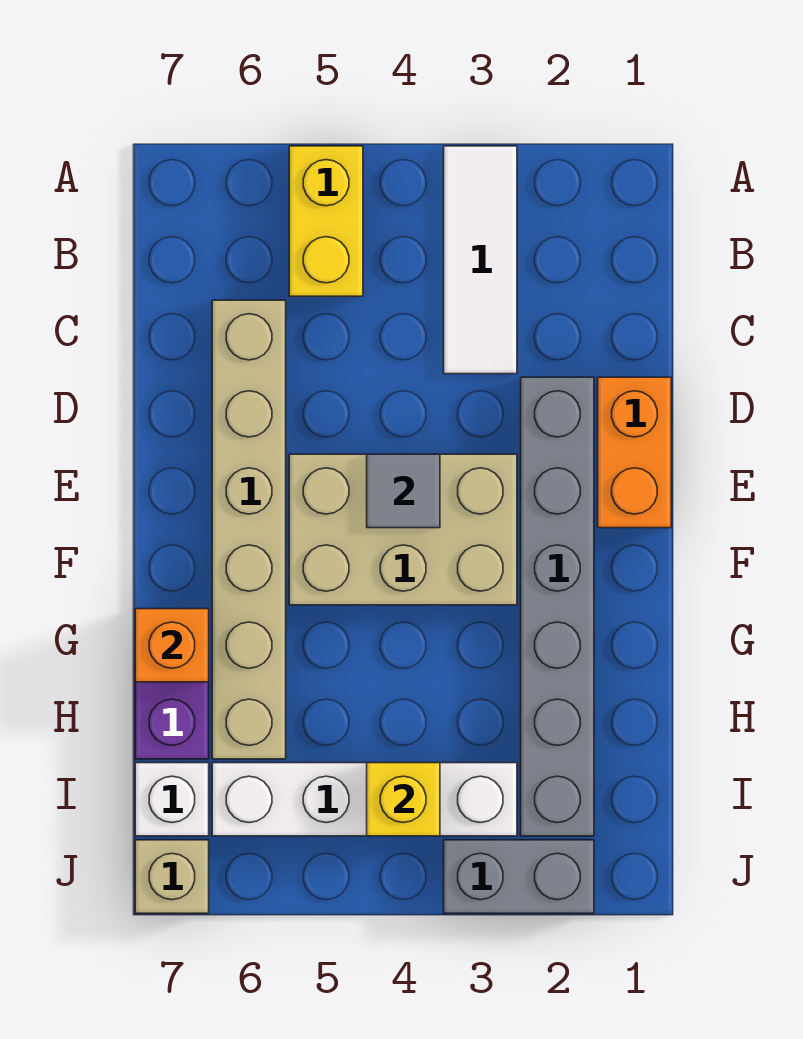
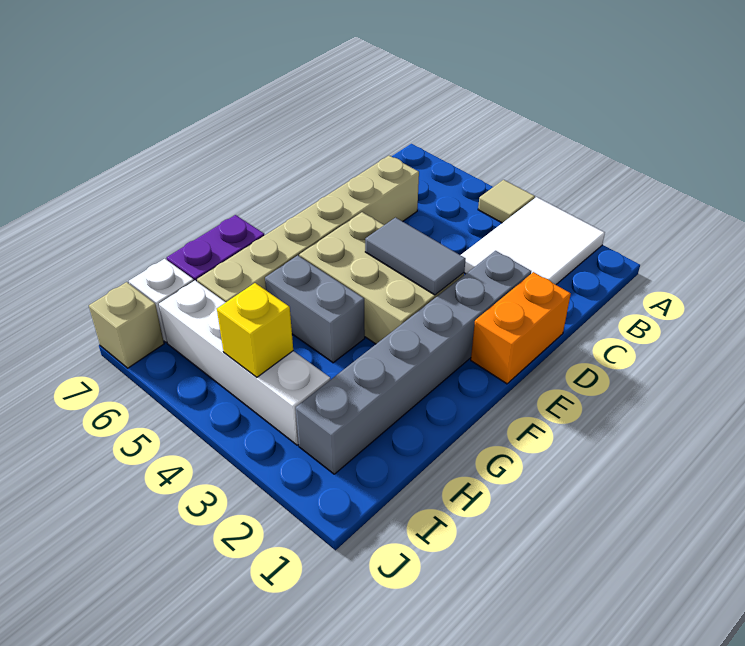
white 1x3 tile [444,146,517,374] -> white 2x3 tile [461,197,605,285]
none -> tan 1x1 tile [478,180,535,223]
yellow 1x2 brick [289,146,363,296] -> none
grey 1x1 tile [367,454,440,528] -> grey 1x2 tile [365,218,466,295]
orange 1x1 brick [135,609,209,682] -> none
grey 1x2 brick [444,840,594,913] -> grey 1x2 brick moved to [265,255,365,363]

